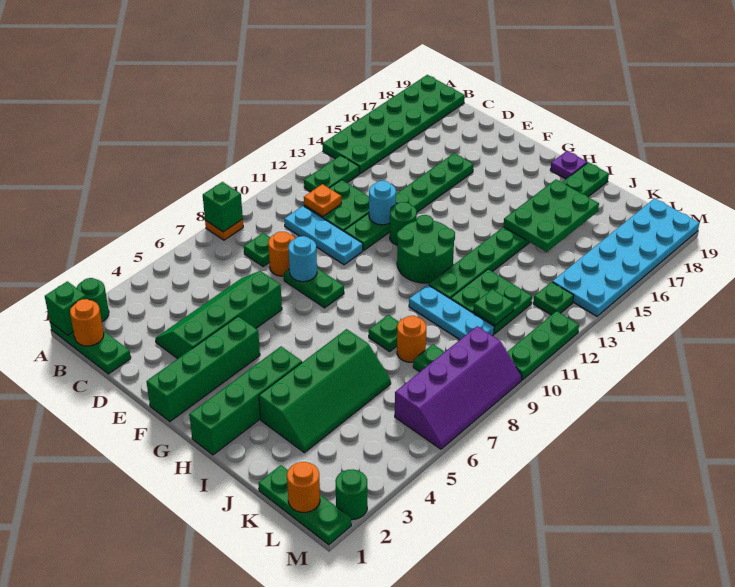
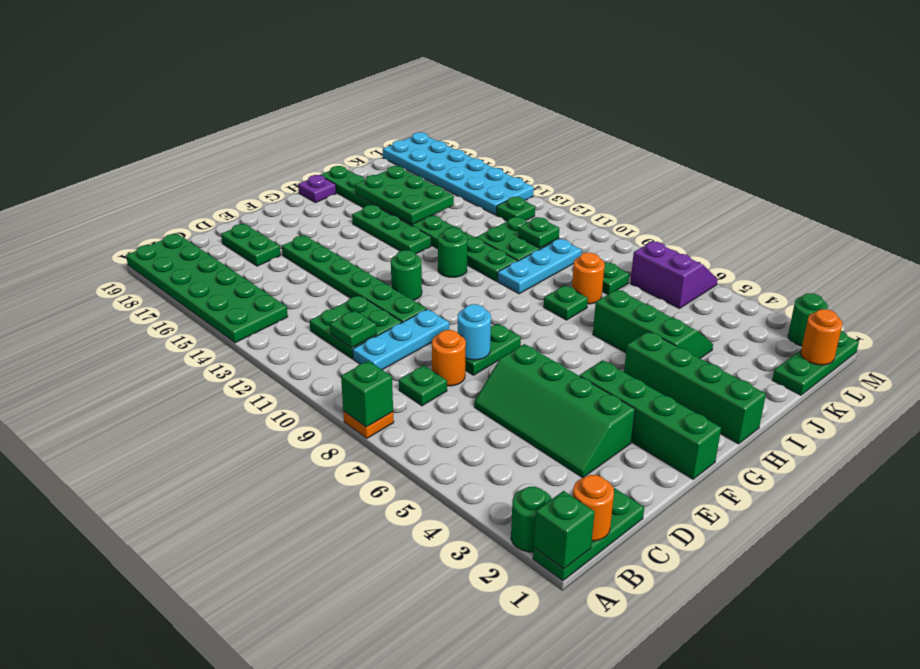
green 1x2 plate [304,155,359,192] -> green 1x2 plate moved to [221,224,281,266]
orange 1x1 plate [304,184,341,217] -> green 1x1 plate [330,311,376,348]
cyan 1x1 round brick [369,181,396,225] -> none
green 2x2 round brick [397,215,455,283] -> green 1x1 round brick [438,228,467,277]
green 2x4 slope [259,329,391,453] -> green 2x3 slope [593,290,713,358]
purple 2x4 slope [395,326,522,449] -> purple 2x2 slope [630,241,718,308]
green 1x3 plate [507,311,579,380] -> green 1x3 plate moved to [352,205,431,254]

